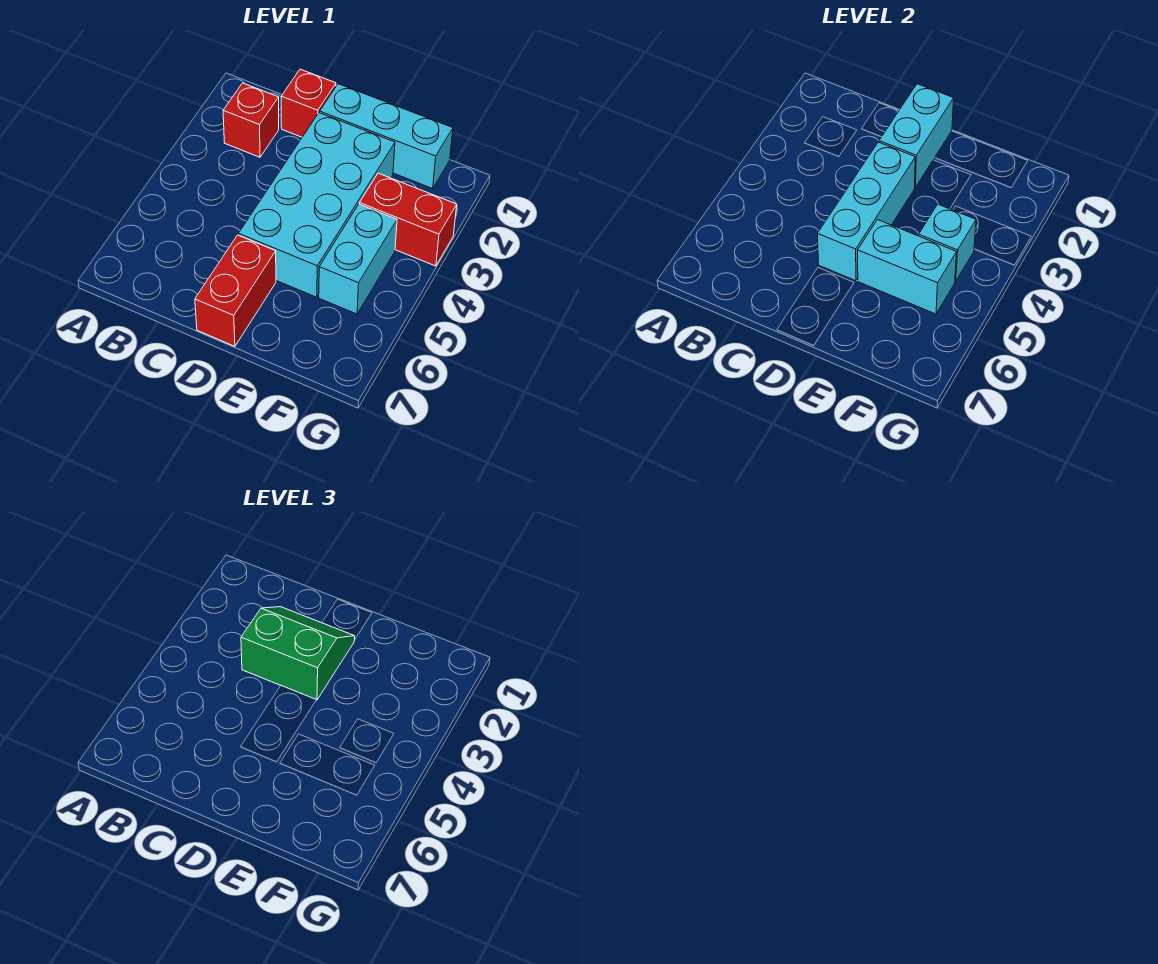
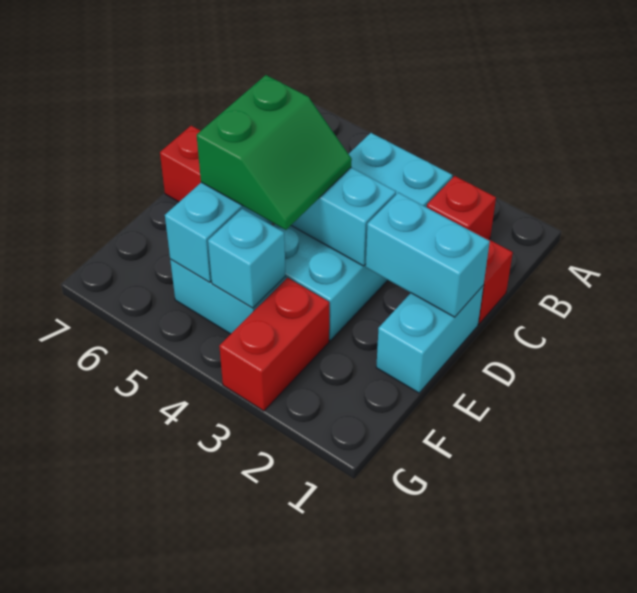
green 2x2 slope [241,607,355,700] -> green 2x2 slope moved to [197,75,352,230]
cyan 1x3 brick [320,84,453,188] -> cyan 1x2 brick [376,286,483,393]
cyan 2x4 brick [239,113,395,297] -> cyan 2x4 brick turned to [274,133,452,340]

